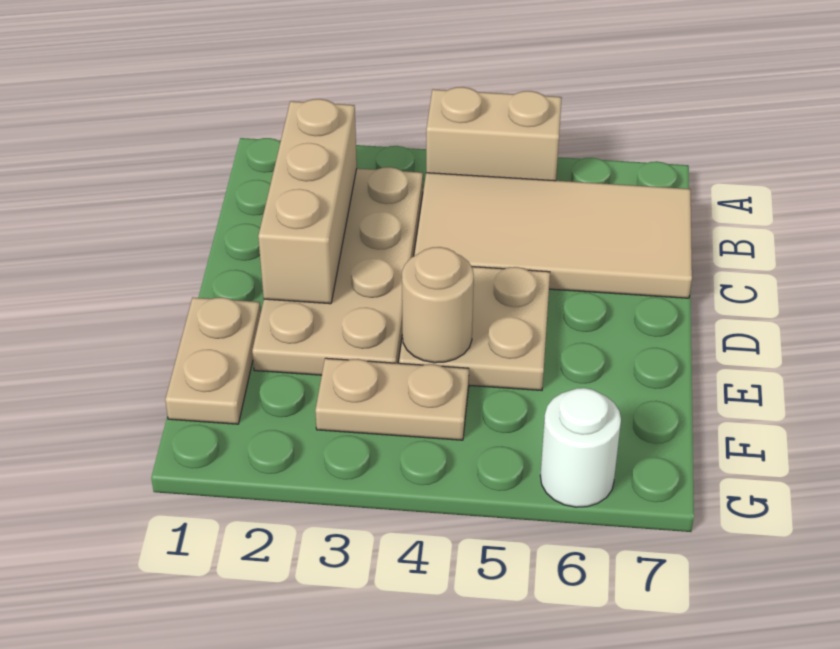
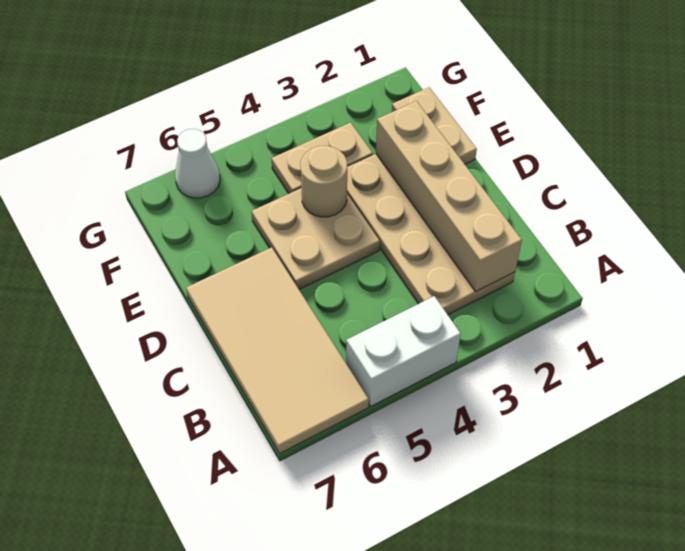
tan 1x2 brick [426,87,562,181] -> white 1x2 brick [346,296,461,406]
tan 1x3 brick [258,99,357,304] -> tan 1x4 brick [376,101,522,291]
tan 2x4 tile [414,173,692,298] -> tan 2x4 tile turned to [186,247,369,454]
white 1x1 round brick [540,388,621,507] -> white 1x1 cone [175,129,220,198]

